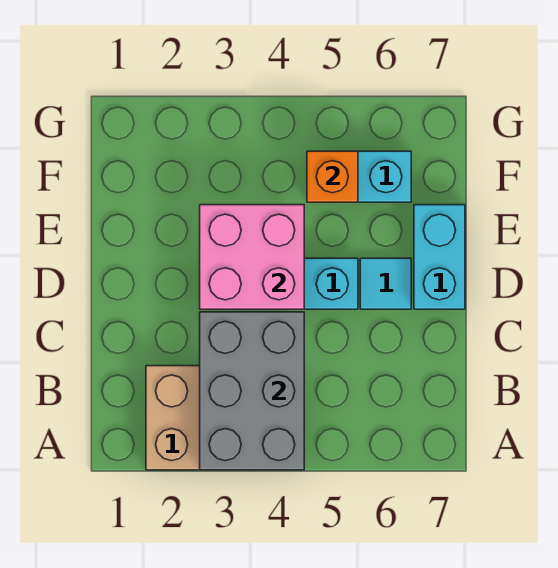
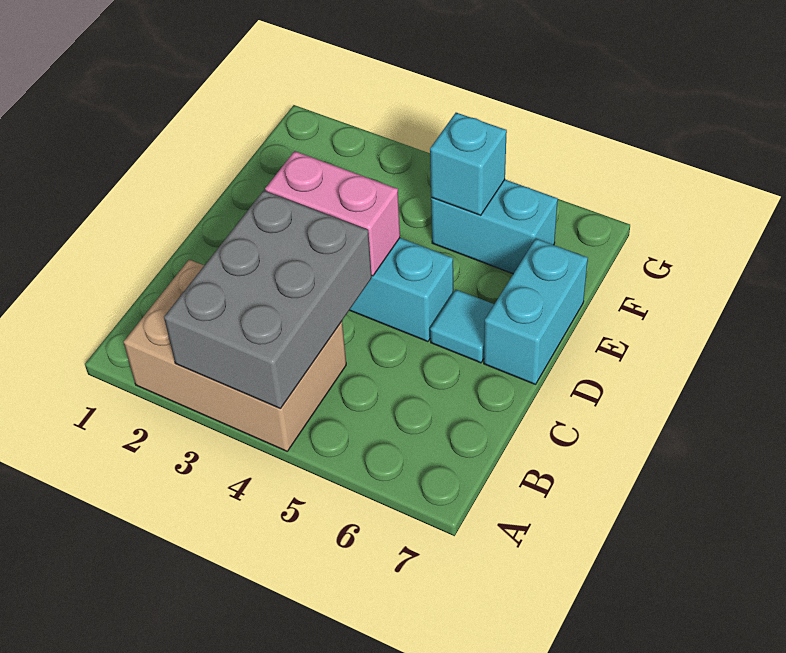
pink 2x2 brick [200,205,304,309] -> pink 1x2 brick [265,151,400,276]
orange 1x1 brick [307,151,358,202] -> cyan 1x1 brick [430,113,507,215]

